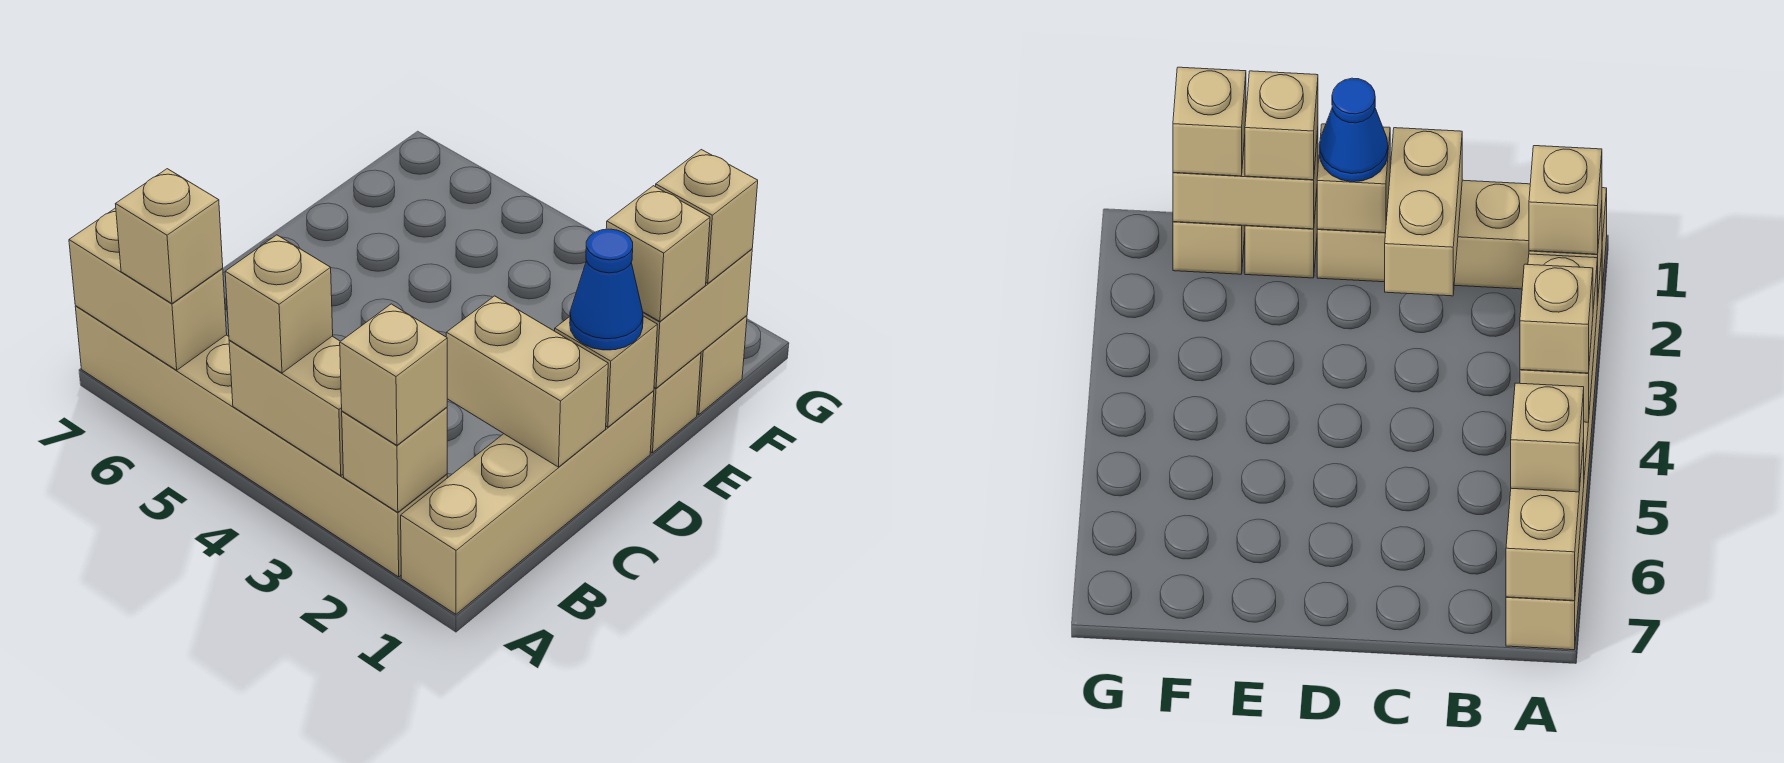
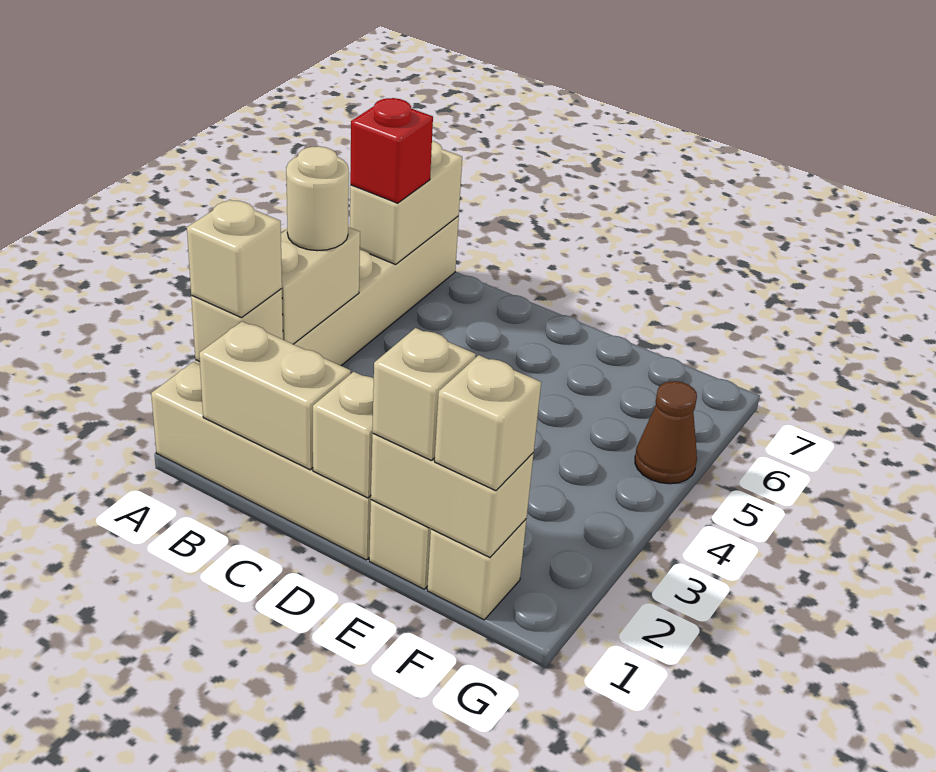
tan 1x1 brick [225,235,333,373] -> tan 1x1 round brick [286,146,349,251]
tan 1x1 brick [116,169,223,303] -> red 1x1 brick [350,98,433,203]
tan 1x2 brick [446,296,608,467] -> tan 1x2 brick turned to [199,321,351,470]
blue 1x1 cone [570,229,643,350] -> none
none -> brown 1x1 cone [635,381,697,484]

